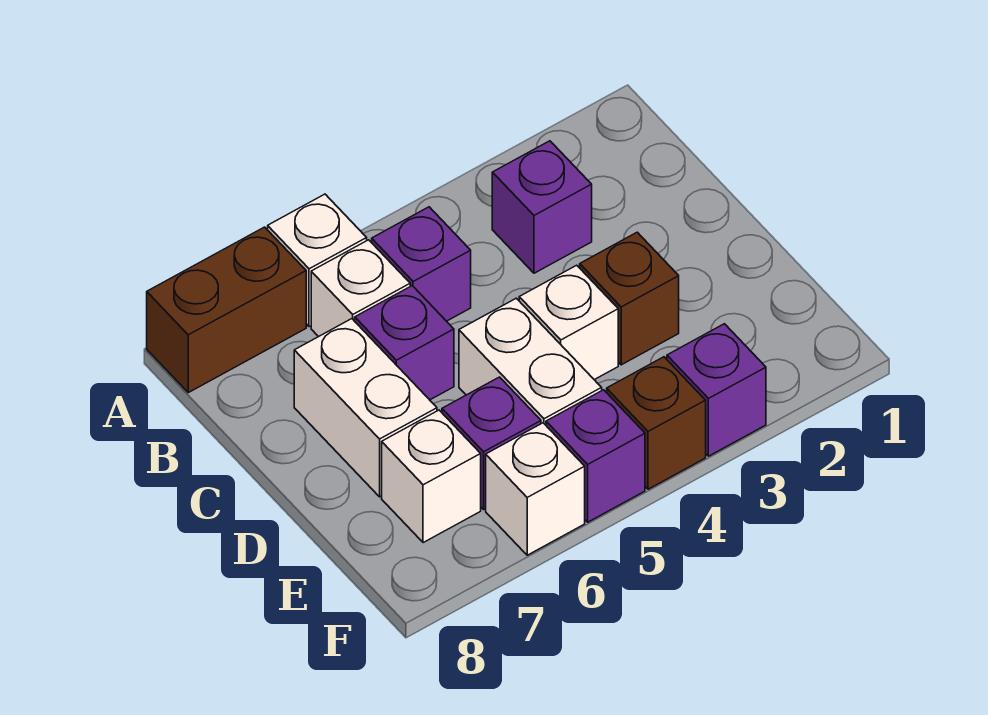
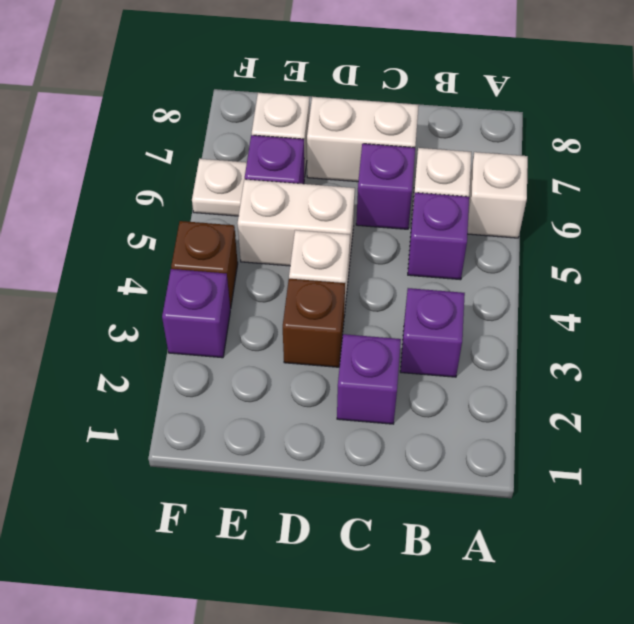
brown 1x2 brick [147,227,306,393] -> none
purple 1x1 brick [546,390,645,522] -> purple 1x1 brick moved to [337,334,401,424]
white 1x1 brick [486,423,585,555] -> white 1x1 plate [192,159,247,216]

